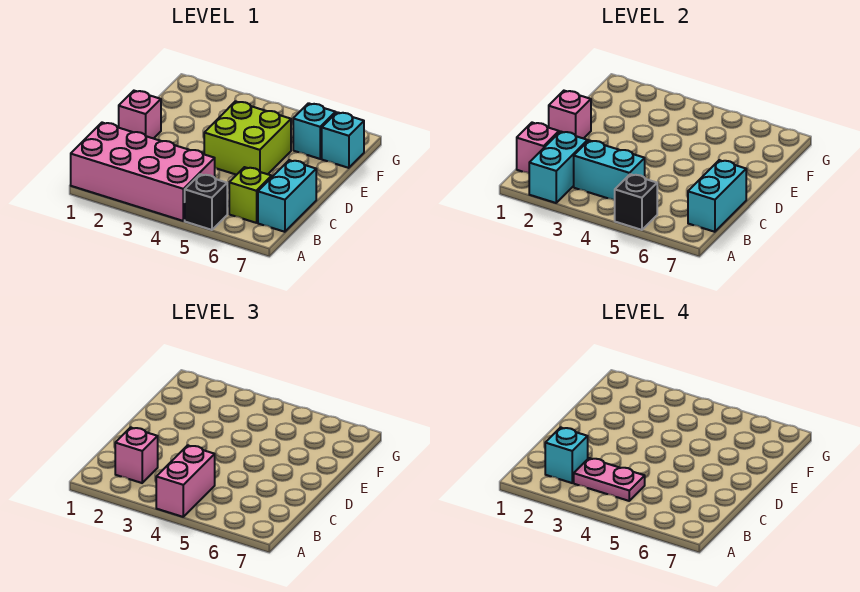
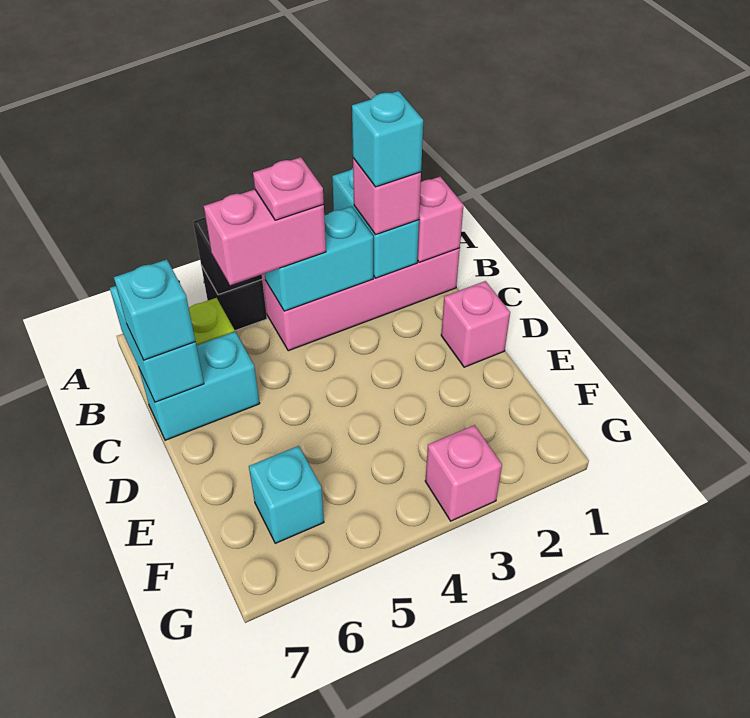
pink 1x2 brick [156,445,215,517] -> pink 1x2 brick turned to [204,189,326,285]
pink 1x2 plate [574,458,645,501] -> pink 1x1 plate [253,157,324,220]
cyan 1x2 brick [258,160,316,232] -> cyan 1x2 brick turned to [139,332,260,440]
pink 1x1 brick [549,91,591,139] -> pink 1x1 brick moved to [425,425,502,521]
lime 2x2 brick [204,101,291,175] -> none
cyan 1x1 brick [322,112,364,168] -> cyan 1x1 brick moved to [114,259,195,360]

